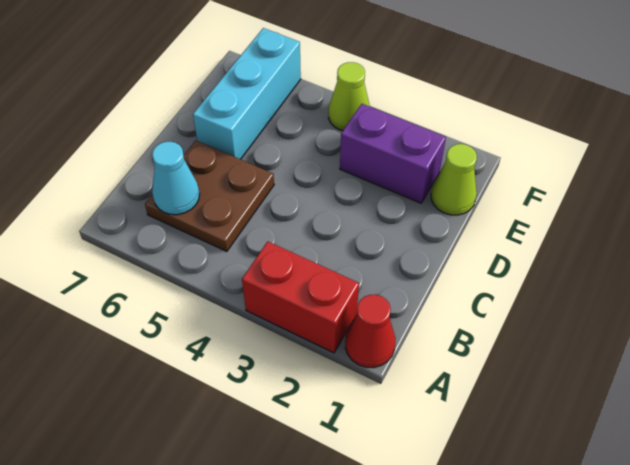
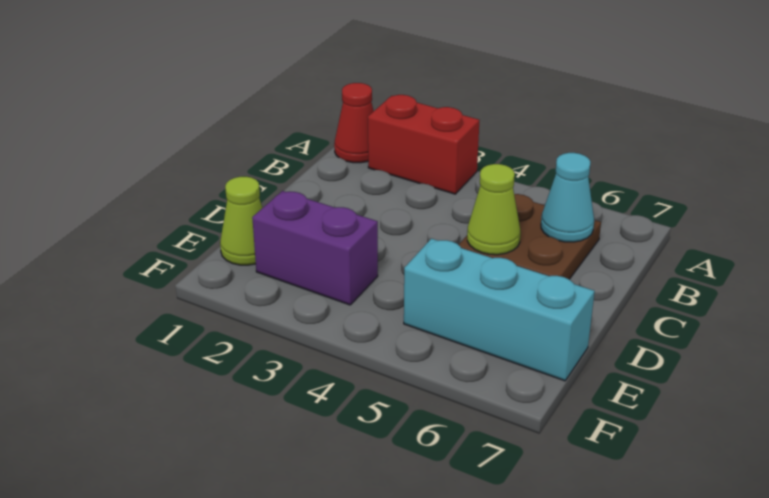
cyan 1x3 brick [193,28,301,159] -> cyan 1x3 brick turned to [404,238,595,381]
lime 1x1 cone [329,62,370,131] -> lime 1x1 cone moved to [467,164,521,255]

